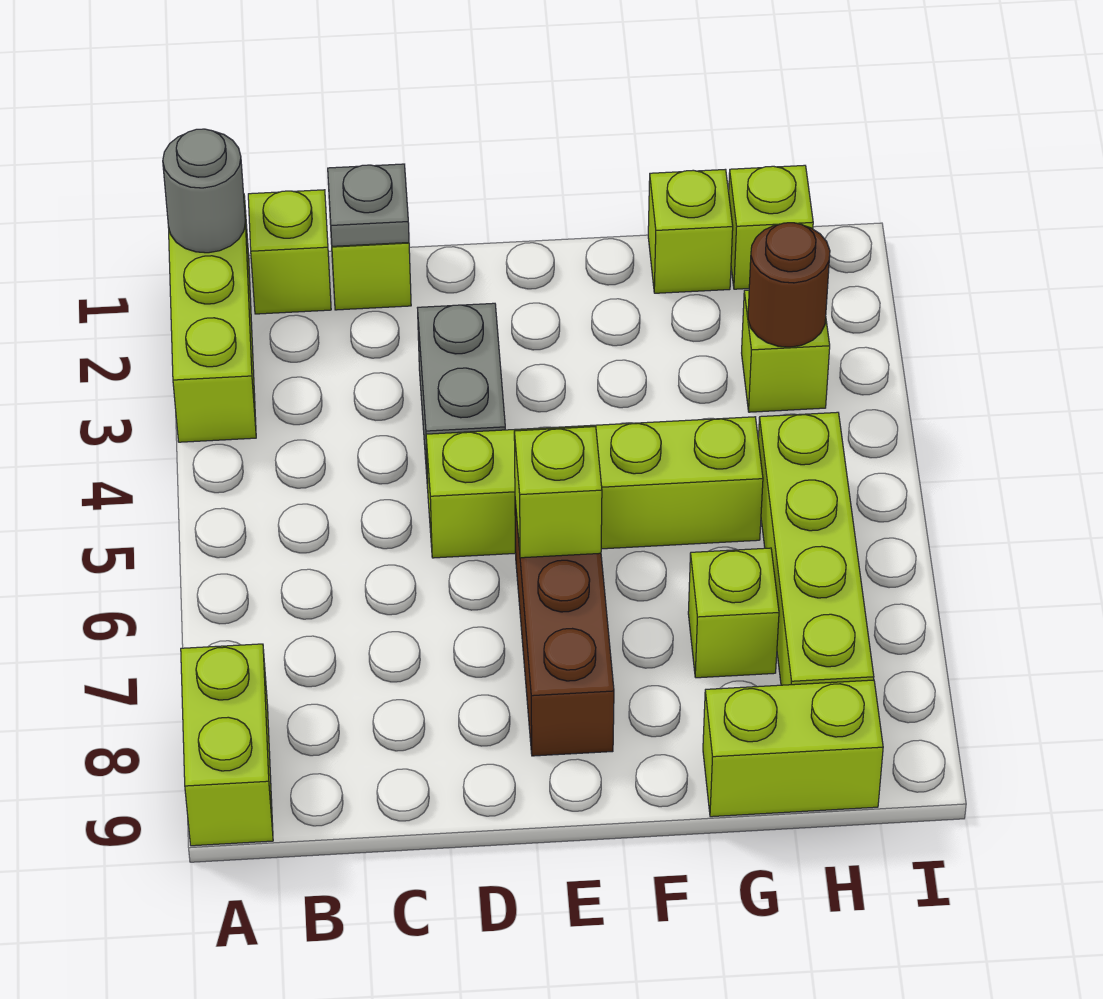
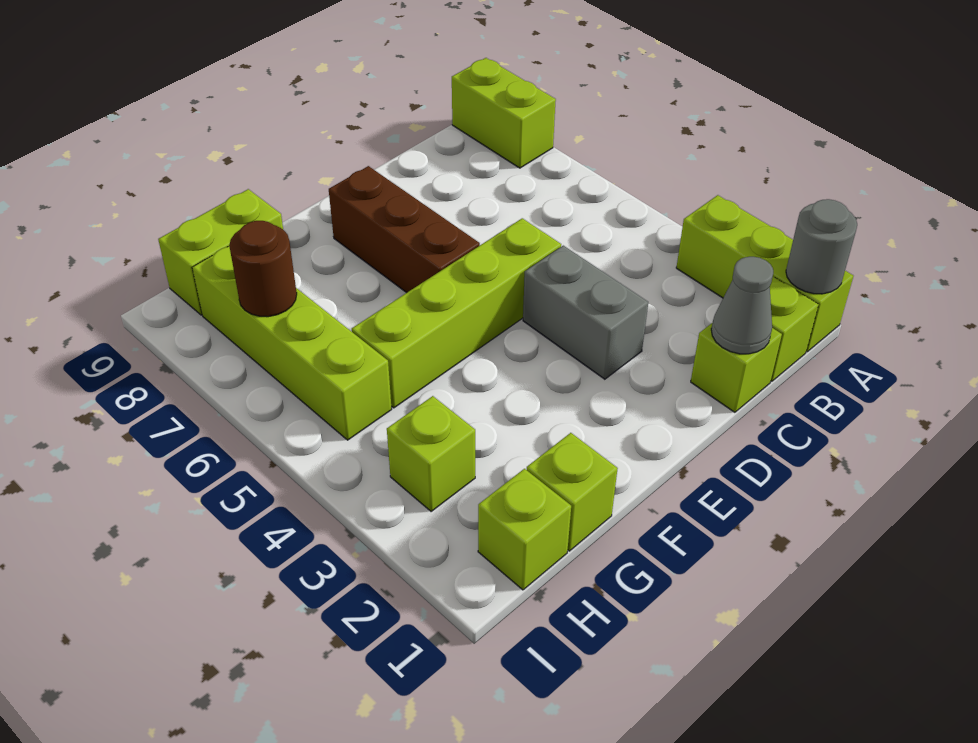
grey 1x1 plate [328,164,409,246] -> grey 1x1 cone [711,257,773,354]
lime 1x1 brick [514,427,602,558] -> none
lime 1x1 brick [688,548,779,678] -> none
brown 1x1 round brick [748,223,830,347] -> brown 1x1 round brick moved to [229,221,297,317]

